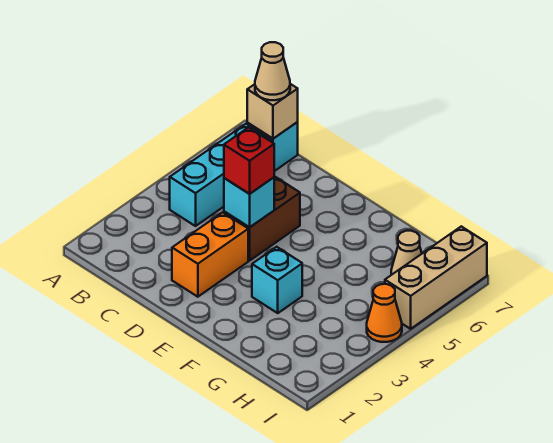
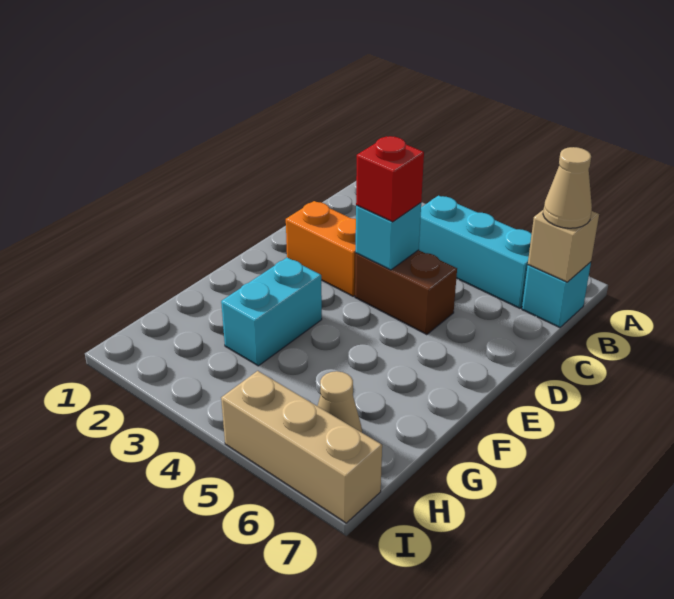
cyan 1x1 brick [252,247,302,313] -> cyan 1x2 brick [221,258,322,366]
orange 1x1 cone [367,284,402,342] -> none

